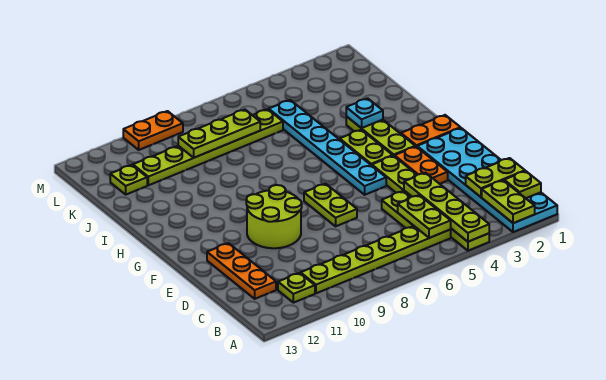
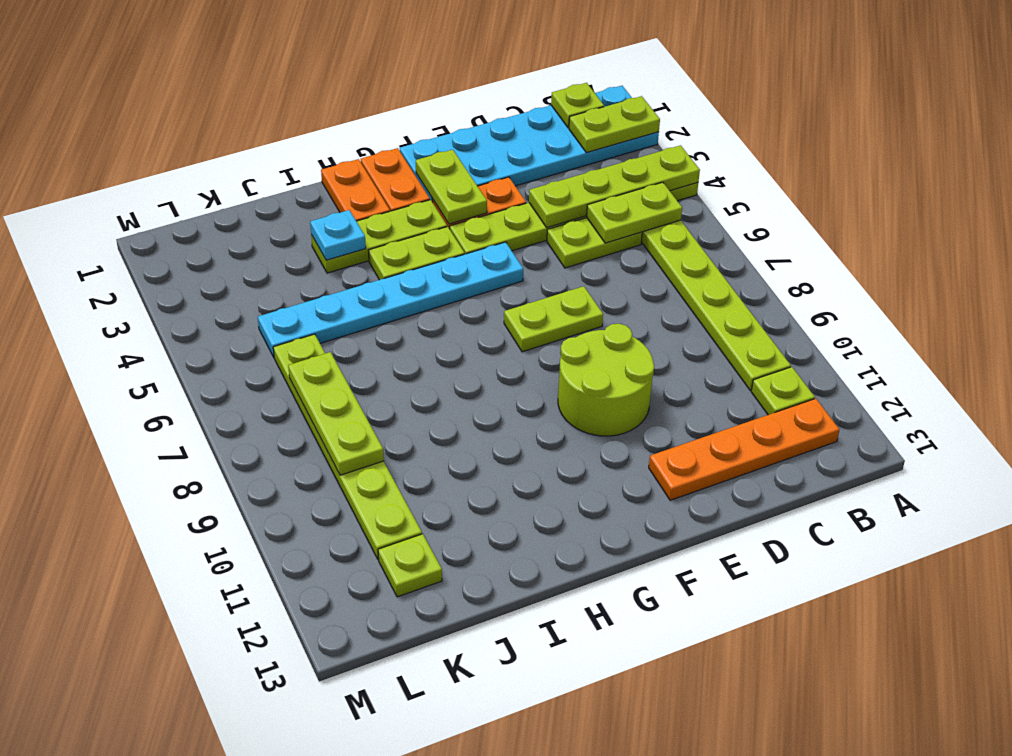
lime 1x2 plate [466,158,525,197] -> lime 1x2 plate moved to [416,150,487,224]
orange 1x3 plate [207,243,276,299] -> orange 1x4 plate [649,399,840,500]
orange 1x2 plate [123,111,183,150] -> orange 1x2 plate moved to [321,159,390,221]

